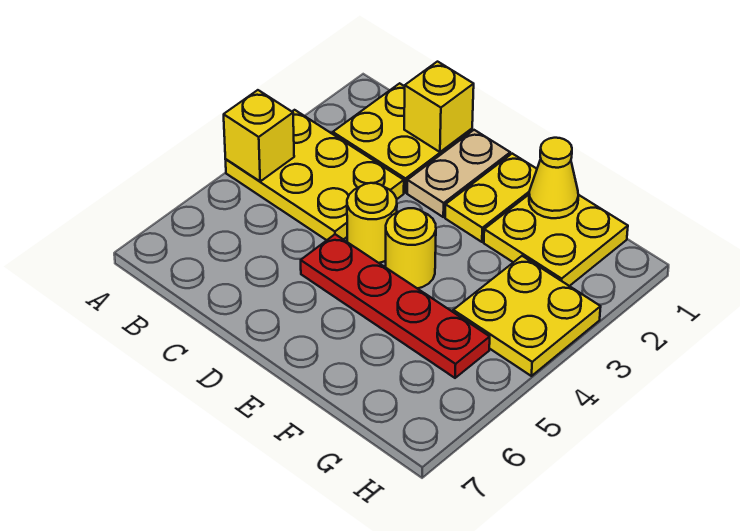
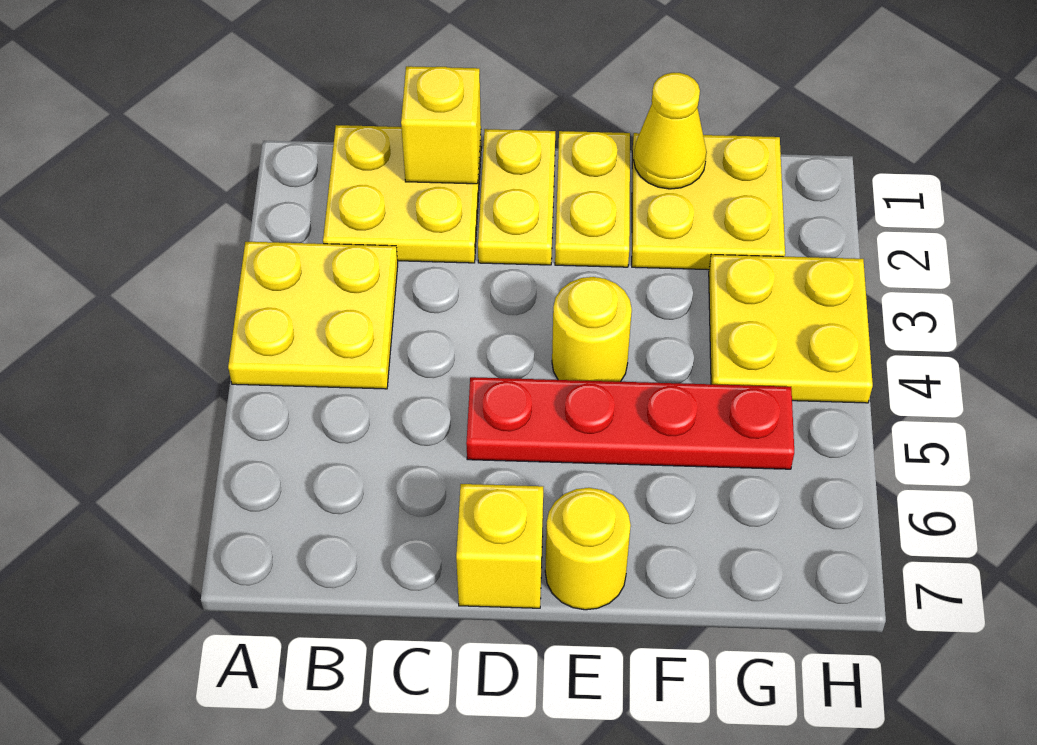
yellow 2x3 plate [226,110,404,240] -> yellow 2x2 plate [228,242,398,389]
yellow 1x1 brick [224,90,294,181] -> yellow 1x1 brick moved to [456,484,543,608]
tan 1x2 plate [407,130,510,217] -> yellow 1x2 plate [478,129,555,265]
yellow 1x1 round brick [347,183,397,263] -> yellow 1x1 round brick moved to [545,488,631,610]

